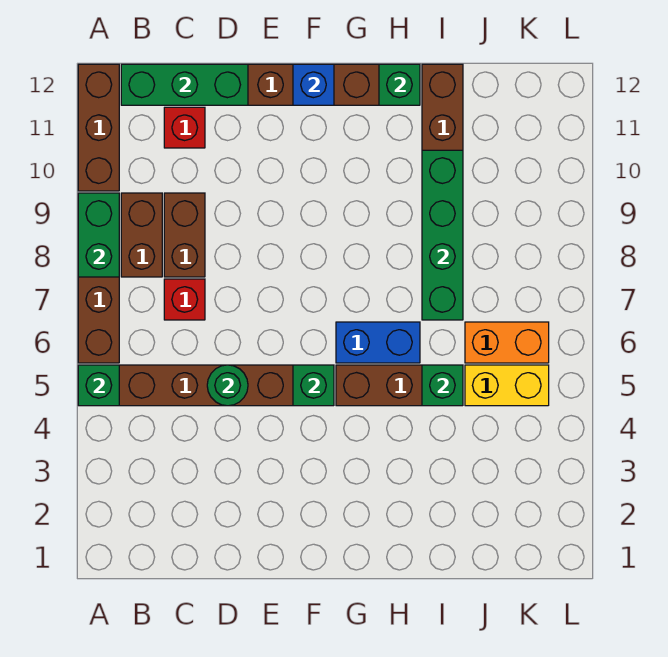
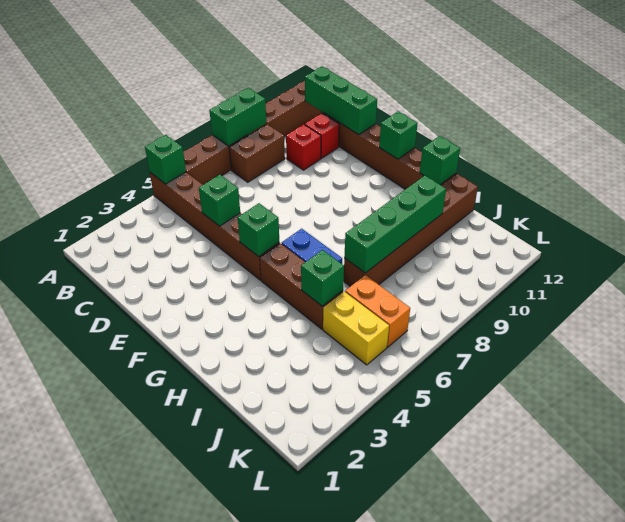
red 1x1 brick [164,279,205,320] -> red 1x1 brick moved to [286,124,321,170]
brown 1x2 brick [164,193,205,277] -> none
green 1x1 round brick [207,365,248,406] -> green 1x1 brick [199,175,240,226]
blue 1x1 brick [293,64,334,105] -> green 1x1 brick [379,111,418,159]

